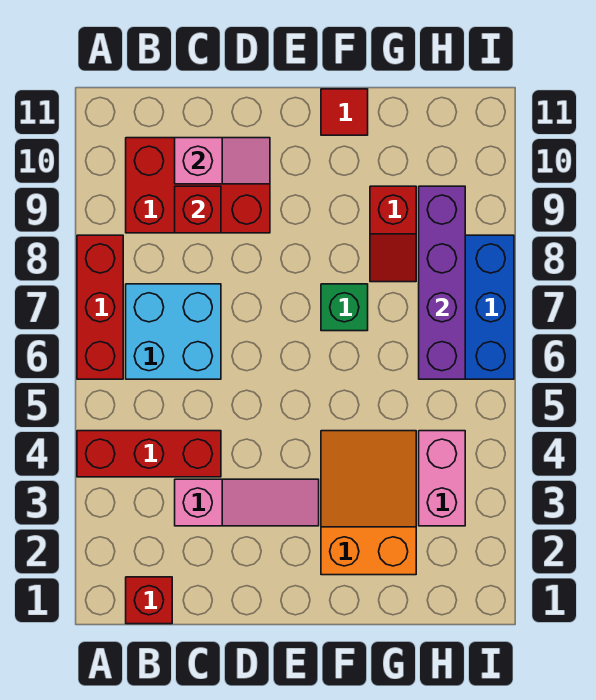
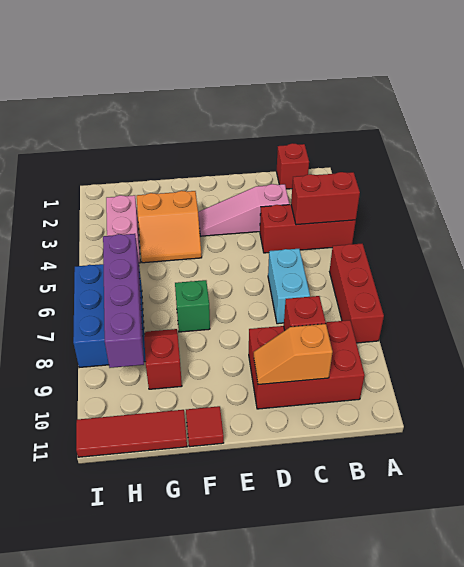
none -> red 1x2 brick [291,172,360,225]
cyan 2x2 brick [126,284,221,379] -> cyan 1x2 brick [268,249,310,324]
pink 1x2 slope [175,138,270,184] -> orange 1x2 slope [254,324,333,385]
orange 2x3 slope [321,431,416,575] -> orange 2x2 slope [137,191,202,263]
none -> red 1x3 tile [76,410,187,457]

